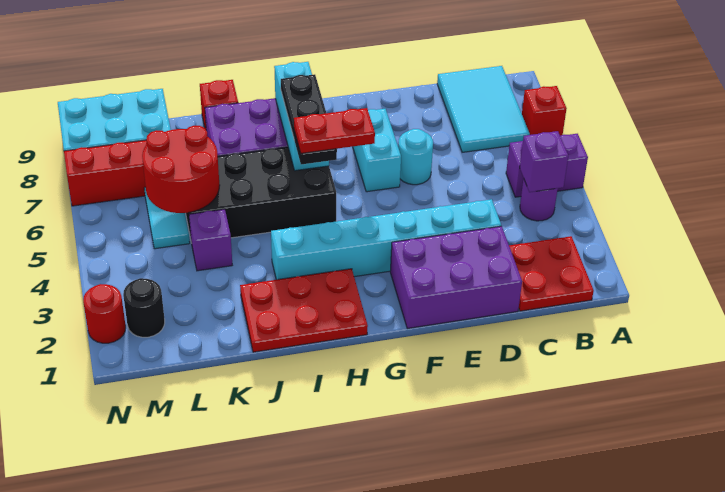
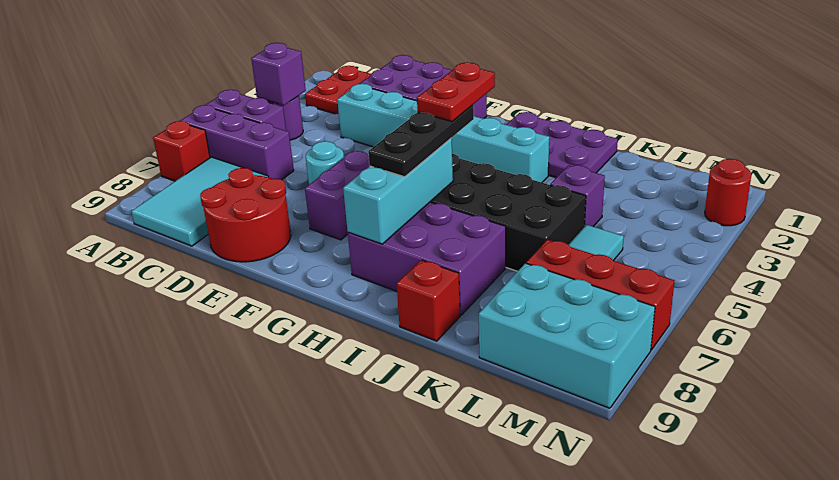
none -> purple 1x3 brick [180,105,294,180]
cyan 1x2 brick [353,109,401,192] -> purple 1x2 brick [305,151,369,240]
red 1x2 plate [294,108,375,153] -> red 1x2 plate turned to [417,62,495,122]
red 2x3 plate [240,269,368,352] -> purple 2x3 plate [506,112,618,178]
red 2x2 round brick [142,126,220,213] -> red 2x2 round brick moved to [200,168,291,262]
black 1x1 round brick [123,278,165,337] -> none

